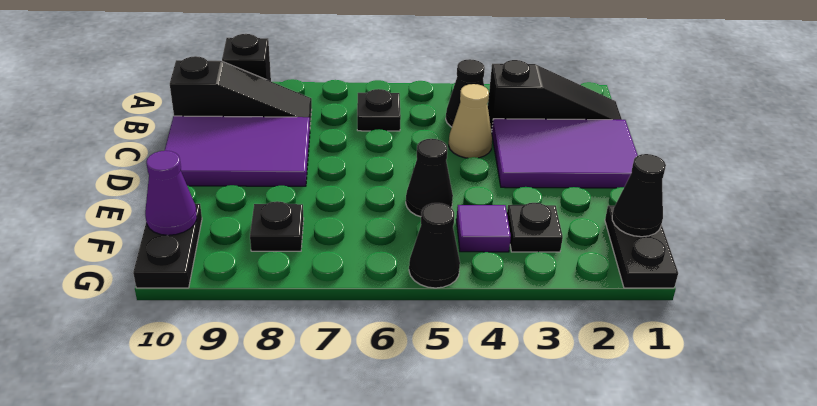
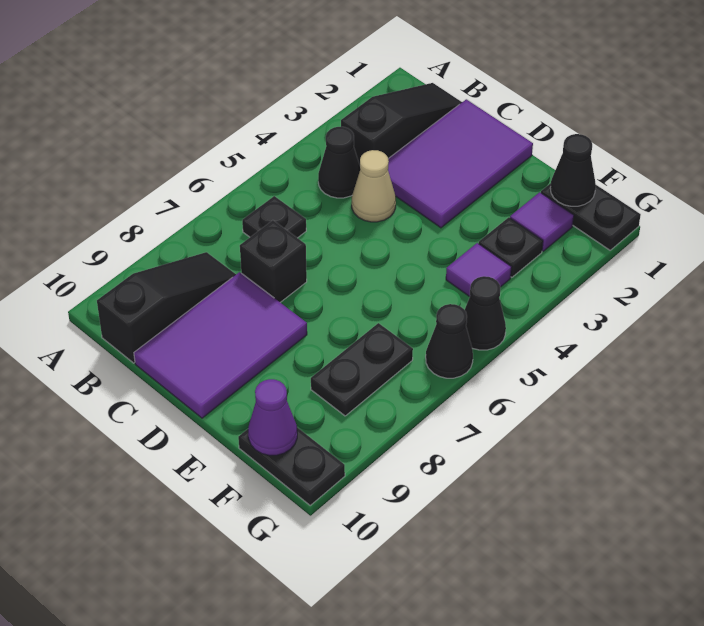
black 1x1 brick [222,34,271,81] -> black 1x1 brick moved to [240,220,307,302]
black 1x1 cone [406,139,453,217] -> black 1x1 cone moved to [426,304,473,378]
none -> purple 1x1 tile [510,192,574,251]
black 1x1 plate [250,201,304,251] -> black 1x2 plate [311,323,413,416]

